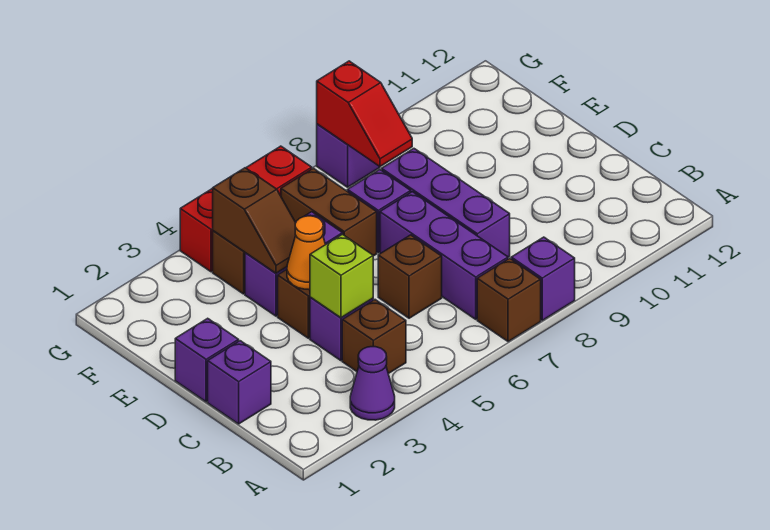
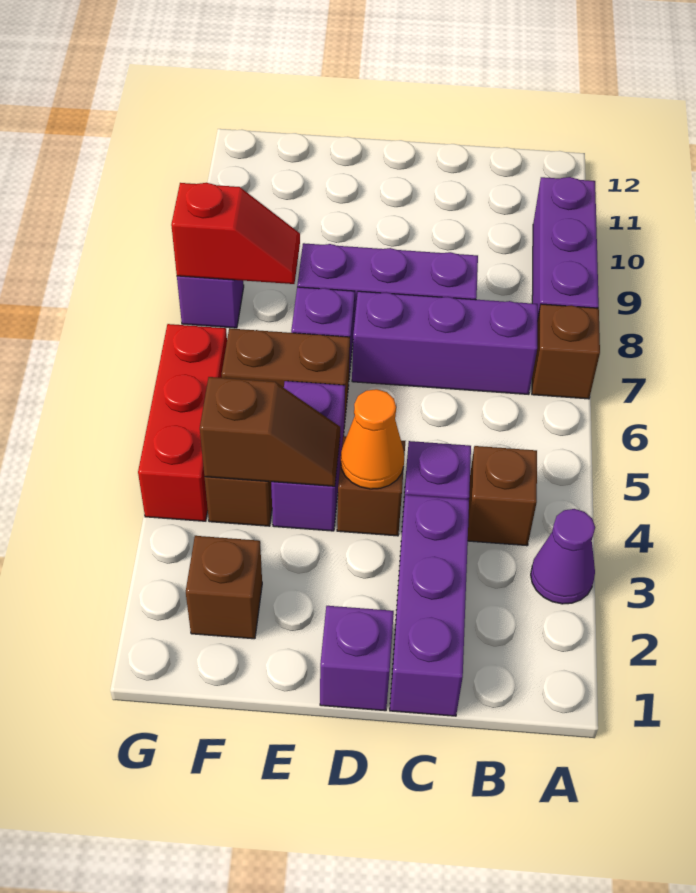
purple 1x1 brick [511,237,575,320] -> purple 1x3 brick [532,177,599,315]
purple 1x1 brick [208,341,271,424] -> purple 1x3 brick [390,495,469,716]
lime 1x1 brick [310,234,373,318] -> none
brown 1x1 brick [378,235,442,318] -> brown 1x1 brick moved to [186,536,262,639]

